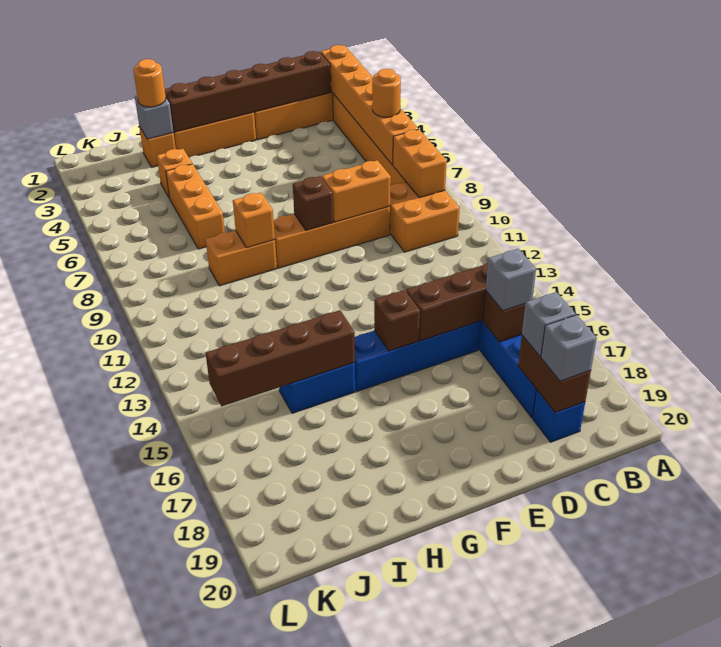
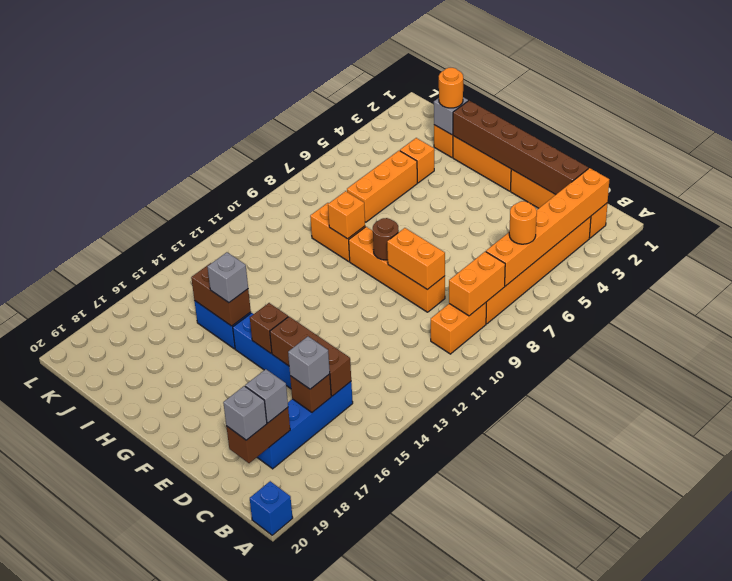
orange 2x2 brick [390,182,460,252] -> orange 1x2 brick [431,303,486,354]
blue 1x1 brick [533,390,585,442] -> blue 1x1 brick moved to [250,481,293,535]
brown 1x1 brick [293,176,333,230] -> brown 1x1 round brick [373,218,399,260]
brown 1x4 brick [206,310,355,406] -> brown 1x2 brick [191,263,251,326]
none -> grey 1x1 brick [207,252,248,303]

